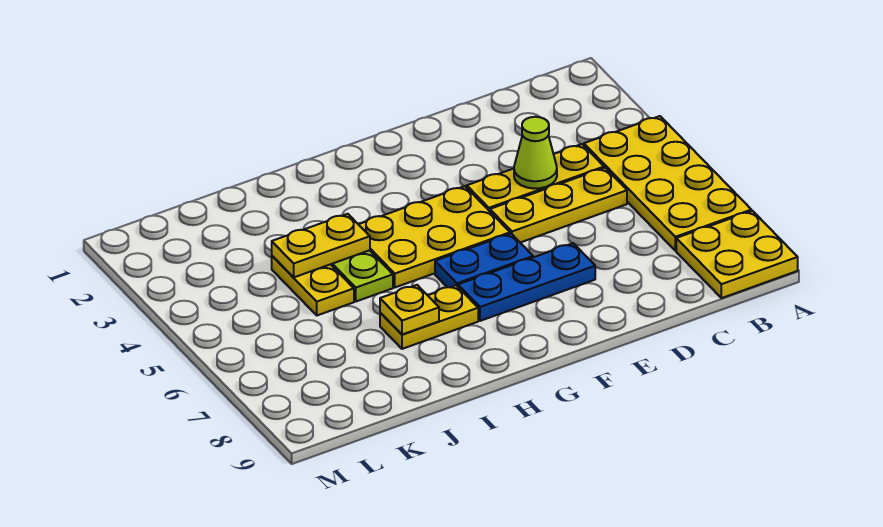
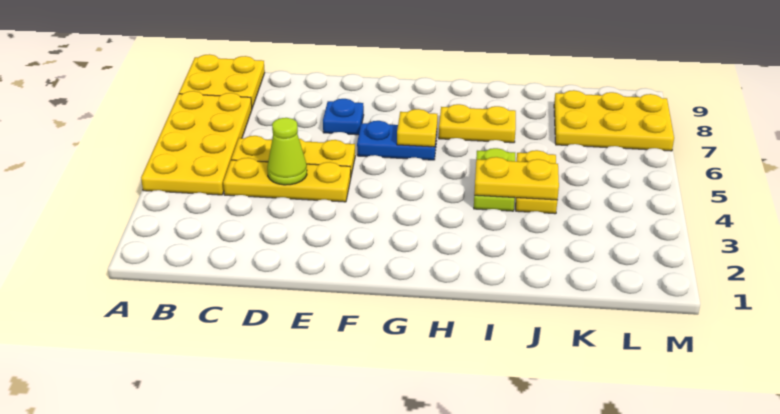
blue 1x3 plate [458,243,595,321] -> blue 1x1 plate [323,99,364,135]
yellow 2x3 plate [358,186,510,287] -> yellow 2x3 plate moved to [554,90,674,151]
yellow 1x1 plate [380,285,439,334] -> yellow 1x1 plate moved to [397,109,437,147]

